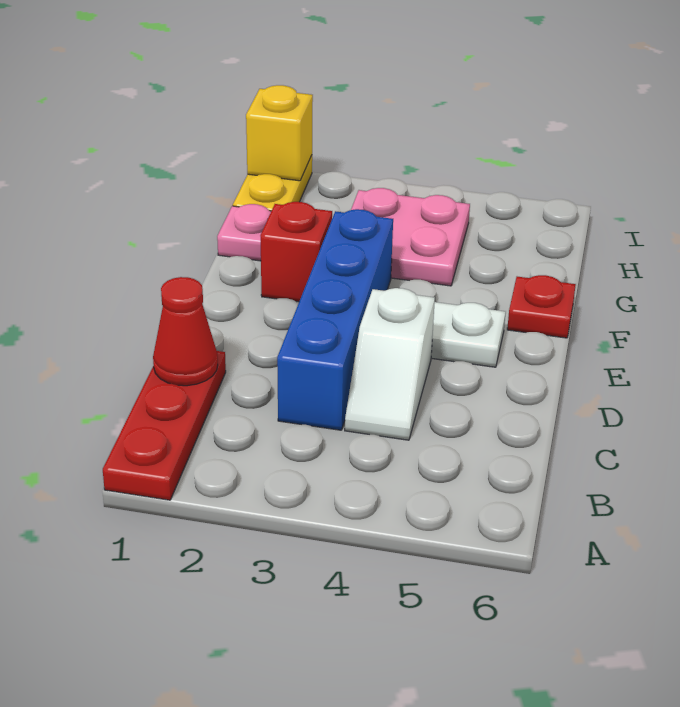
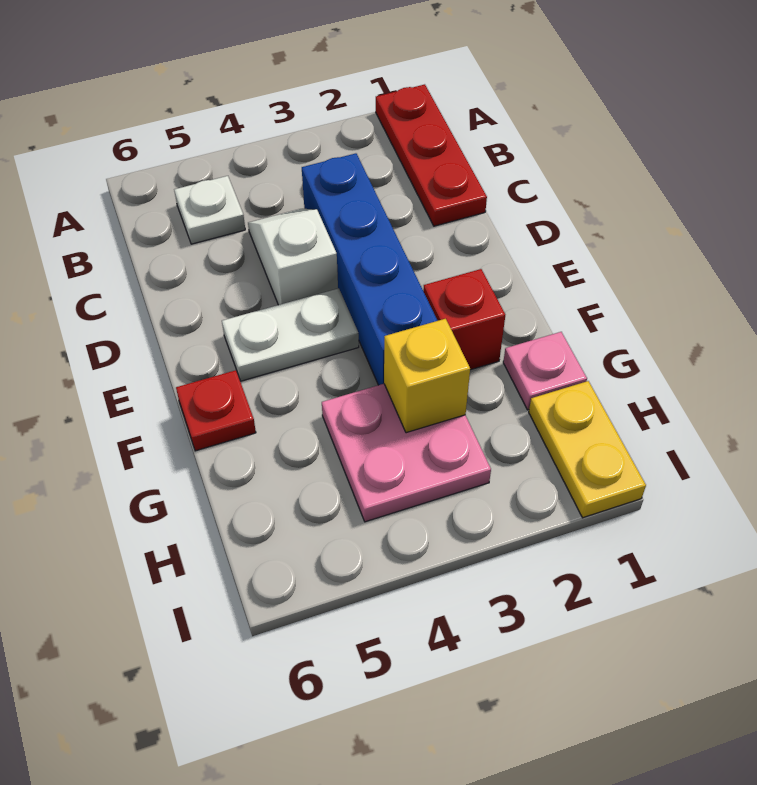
none -> white 1x1 plate [174,176,245,244]
red 1x1 cone [153,277,218,386] -> none
yellow 1x1 brick [246,85,313,181] -> yellow 1x1 brick moved to [384,319,470,433]

